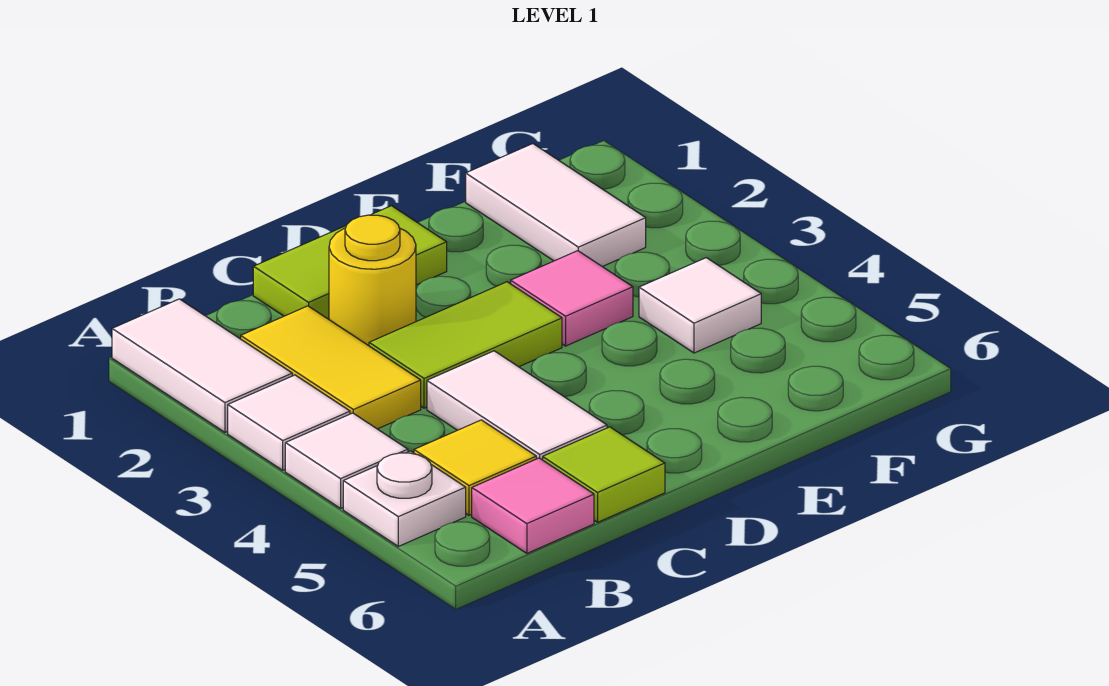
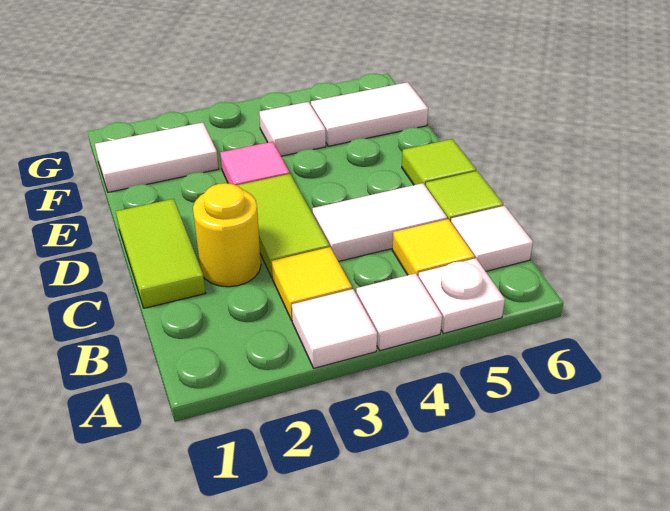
white 1x2 tile [112,299,292,432] -> white 1x2 tile moved to [311,82,428,146]
yellow 1x2 tile [241,306,421,429] -> yellow 1x1 tile [271,247,352,321]
pink 1x1 tile [472,458,594,553] -> white 1x1 tile [451,206,533,271]
none -> lime 1x1 tile [402,139,476,186]

